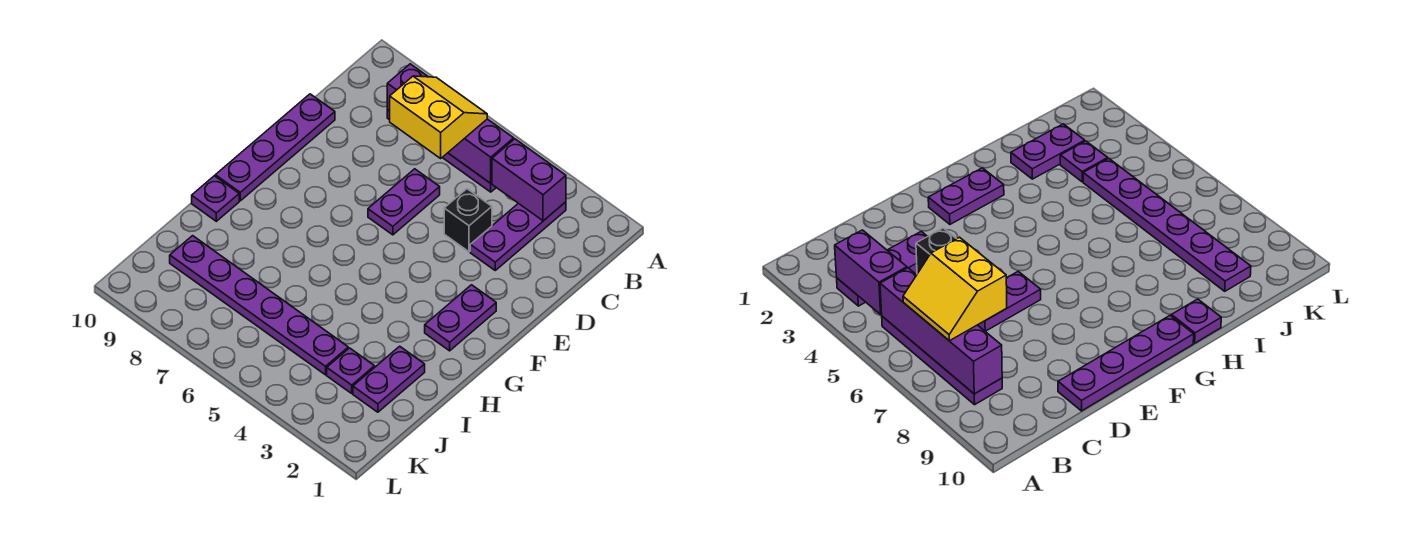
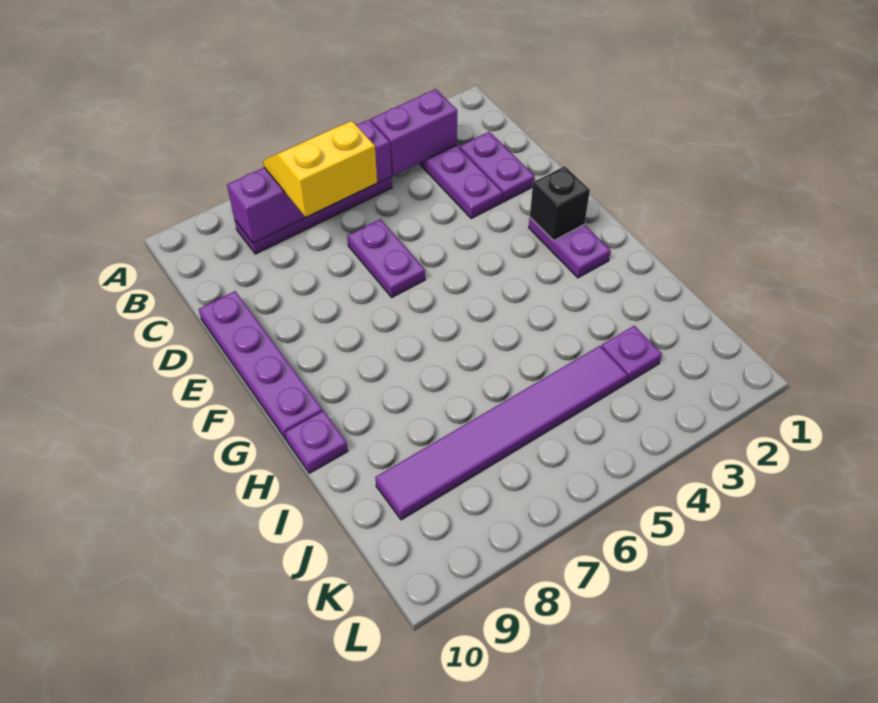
black 1x1 brick [444,189,492,252] -> black 1x1 brick moved to [530,166,590,240]
purple 1x2 plate [353,346,425,412] -> purple 1x2 plate moved to [459,132,535,202]
purple 1x6 plate [170,236,348,375] -> purple 1x6 tile [375,346,627,520]

